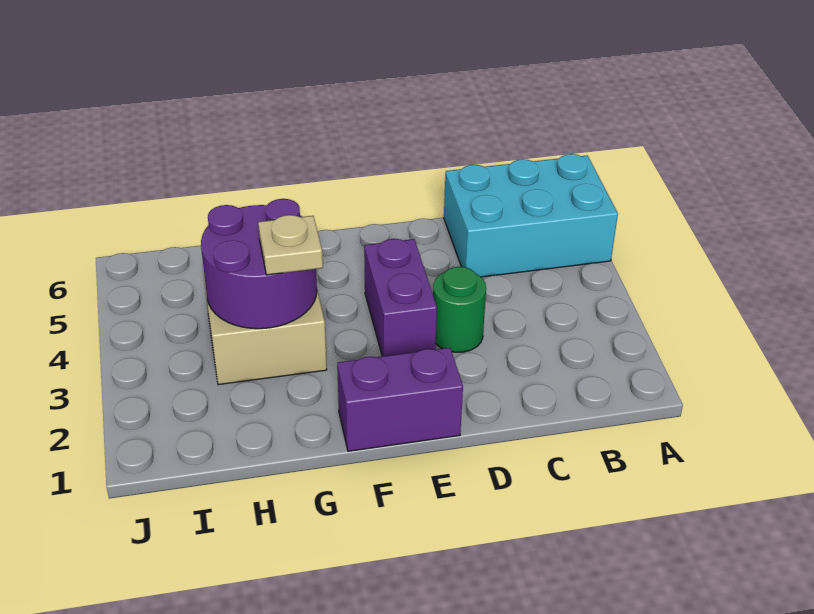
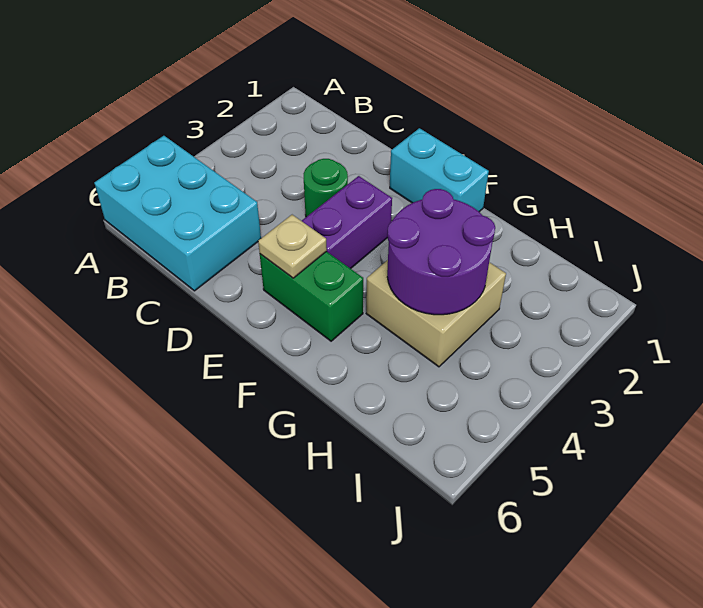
purple 1x2 brick [337,348,463,451] -> cyan 1x2 brick [390,128,489,212]
none -> green 1x2 brick [260,252,363,341]
tan 1x1 plate [258,215,323,275] -> tan 1x1 plate moved to [258,215,327,278]

